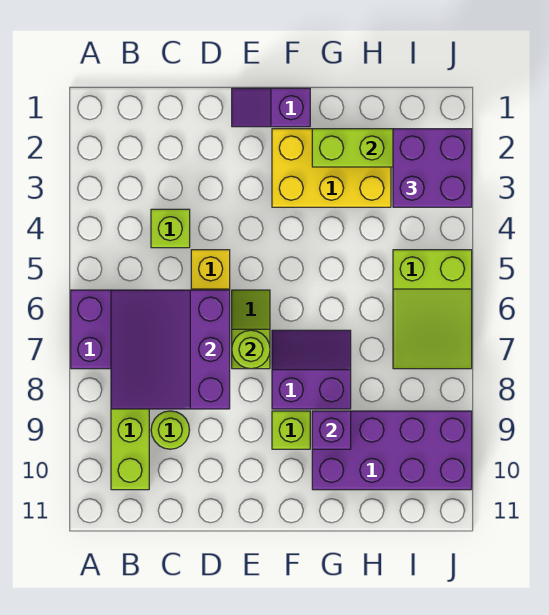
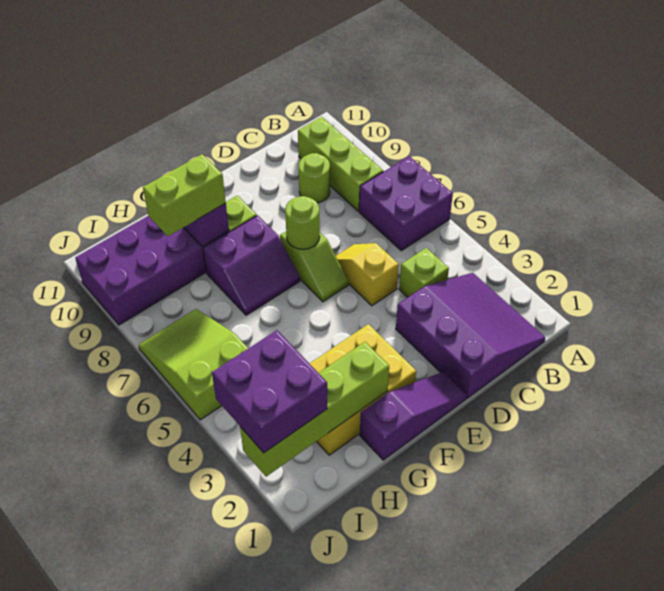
purple 3x3 slope [111,290,230,409] -> purple 3x3 slope moved to [396,273,545,398]
purple 1x2 slope [232,88,310,127] -> purple 1x3 slope [360,372,467,460]
none -> lime 1x2 brick [143,154,226,236]

